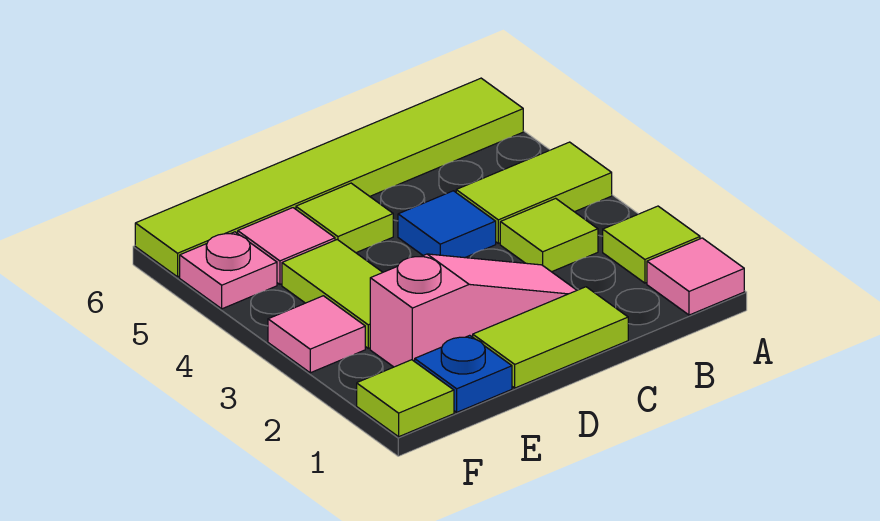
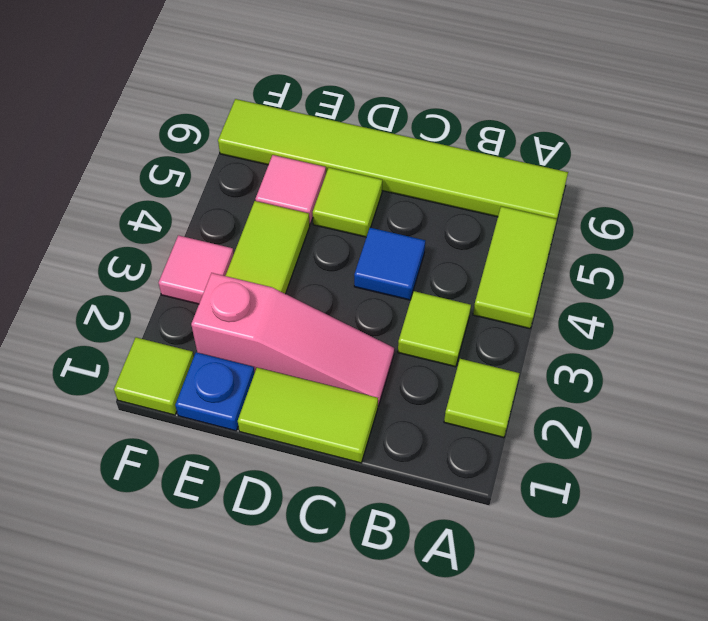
pink 1x1 tile [647,238,744,315] -> none
lime 1x2 tile [456,142,612,243] -> lime 1x2 tile turned to [473,206,557,329]
pink 1x1 plate [180,232,277,309] -> none

